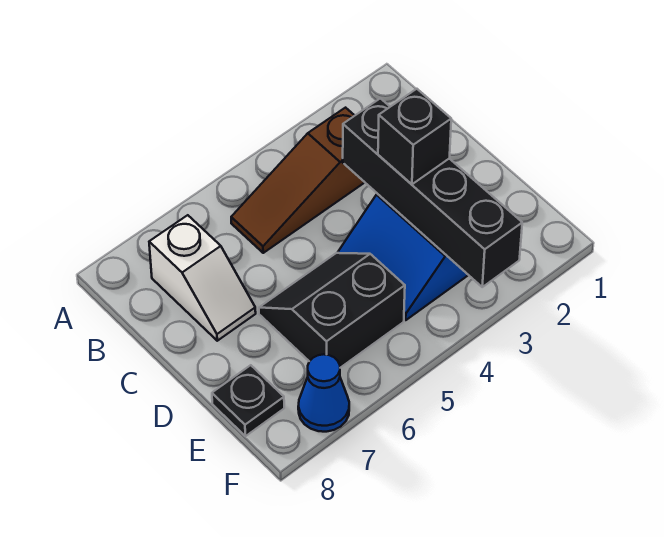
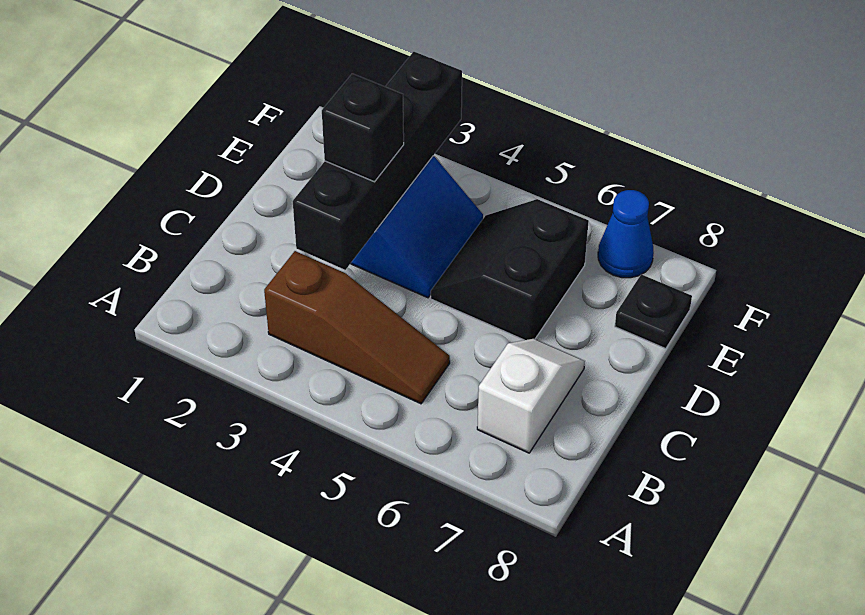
black 2x2 slope [259,253,405,368] -> black 2x2 slope turned to [431,199,589,340]

